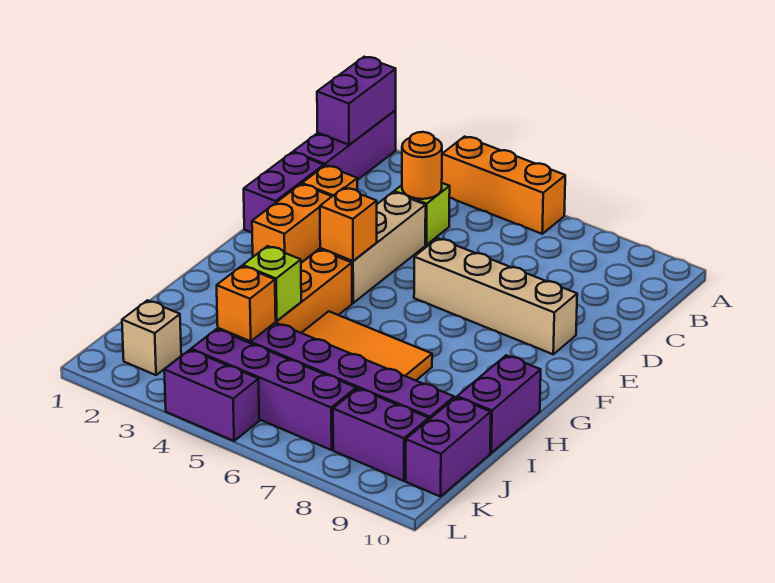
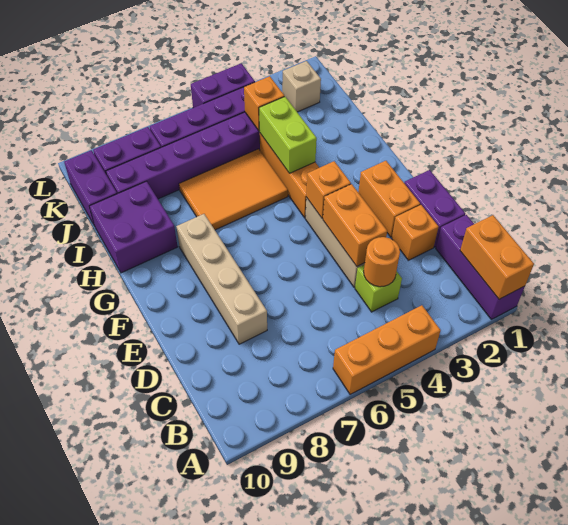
purple 1x2 brick [317,57,396,145] -> orange 1x2 brick [460,215,534,299]
none -> orange 1x2 brick [323,184,387,266]
tan 1x4 brick [414,238,577,354] -> tan 1x4 brick turned to [176,214,267,344]
purple 1x2 brick [457,355,541,453] -> purple 2x2 brick [89,181,178,273]
lime 1x1 brick [243,246,301,321] -> lime 1x2 brick [259,97,317,174]

